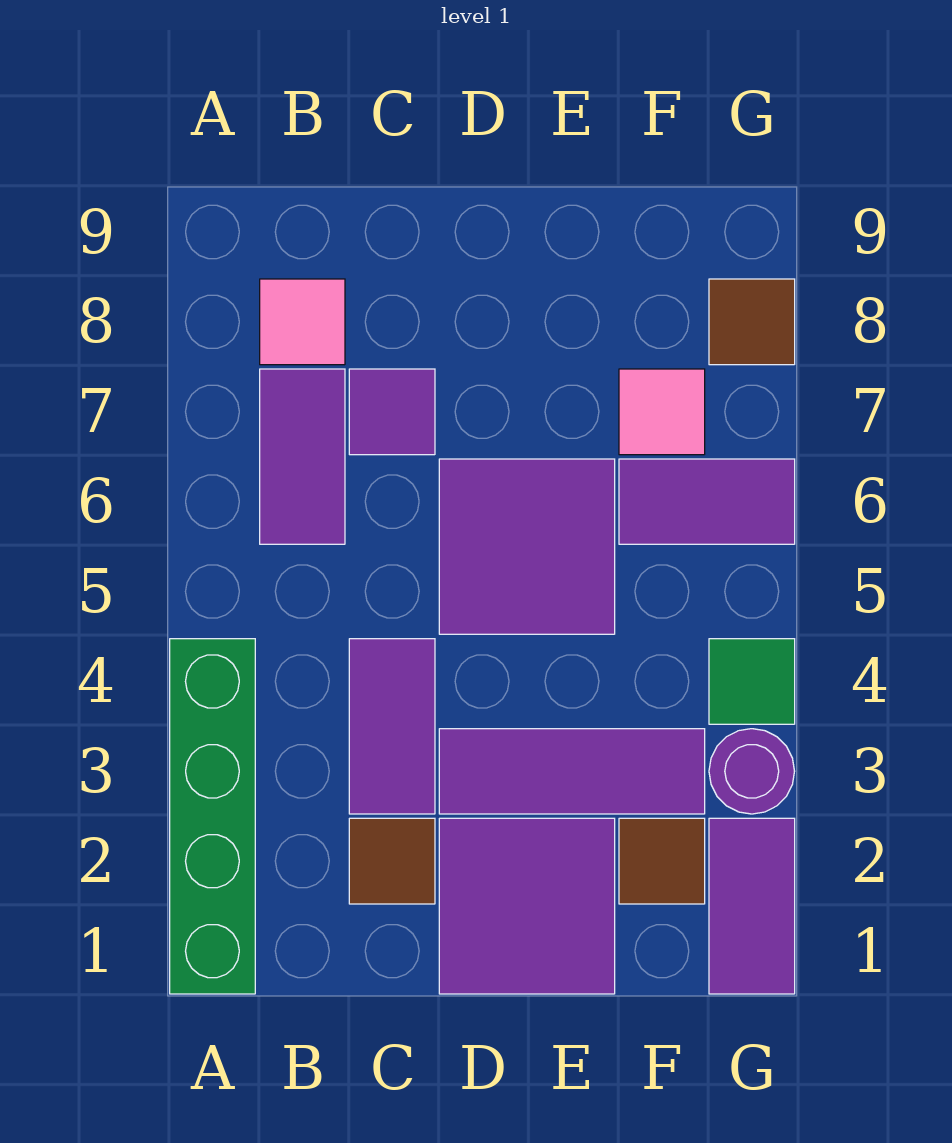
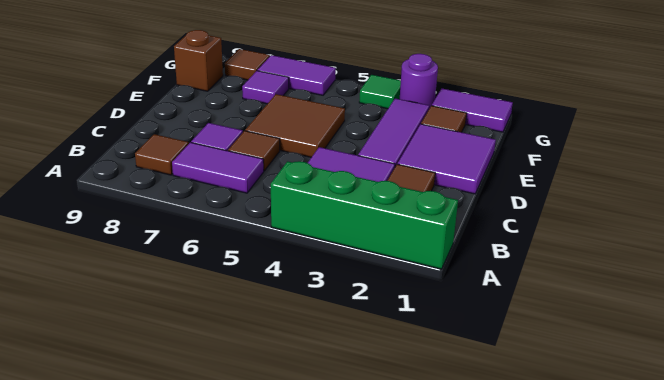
pink 1x1 tile [260,279,345,365] -> brown 1x1 tile [135,134,189,175]
none -> brown 1x1 tile [228,131,280,171]
purple 2x2 tile [439,459,615,634] -> brown 2x2 tile [245,94,345,157]
purple 1x2 tile [619,459,795,544] -> purple 1x2 tile turned to [258,55,336,95]
pink 1x1 tile [619,369,705,455] -> purple 1x1 tile [242,71,289,104]
none -> brown 1x1 brick [174,30,223,91]

